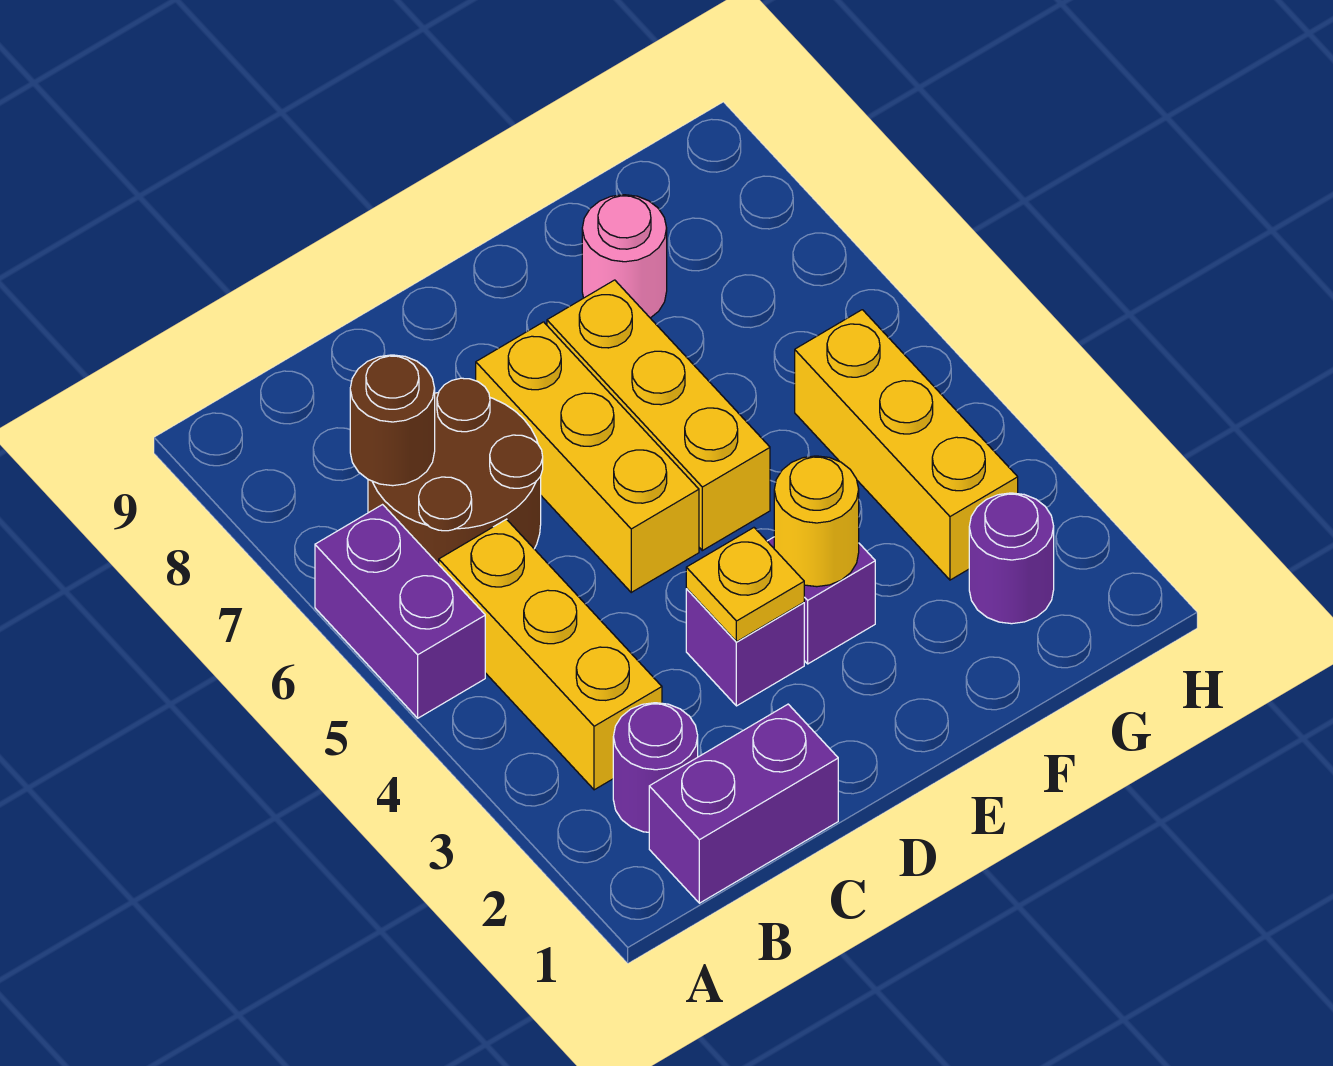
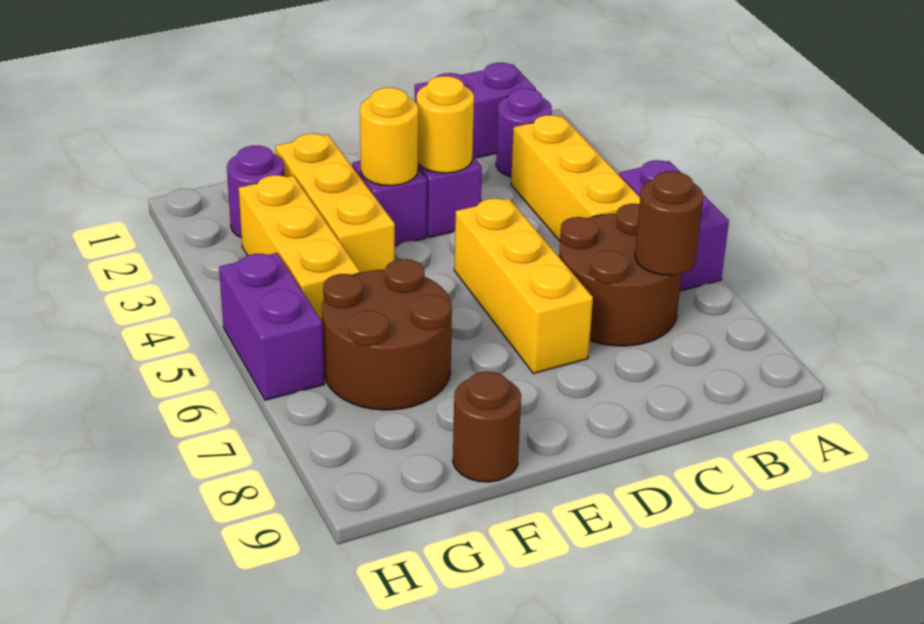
yellow 1x1 plate [686,528,804,642] -> yellow 1x1 round brick [417,76,474,173]
yellow 1x3 brick [547,280,770,551] -> yellow 1x3 brick moved to [276,134,395,273]
none -> brown 2x2 round brick [322,259,452,410]
pink 1x1 round brick [582,195,667,318] -> none
none -> brown 1x1 round brick [453,372,521,482]
none -> purple 1x2 brick [219,253,324,400]

